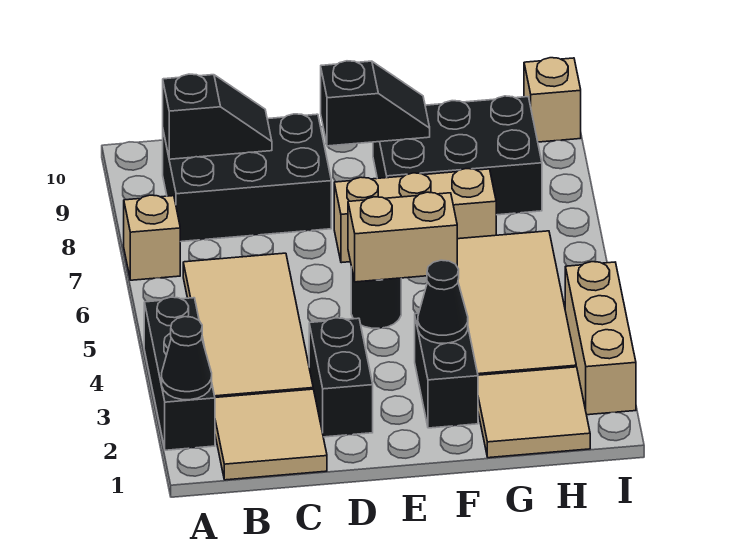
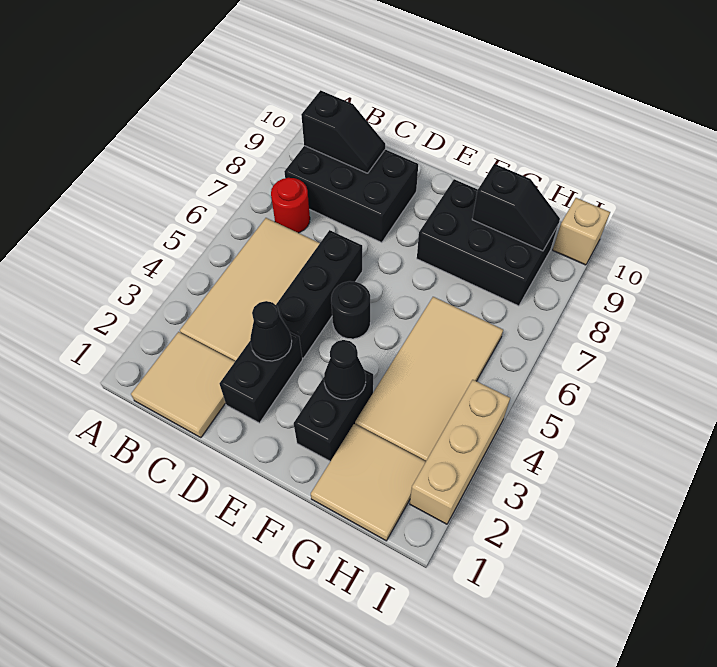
black 1x3 brick [144,297,215,450] -> black 1x3 brick moved to [276,230,362,358]
black 1x1 cone [162,317,212,400] -> black 1x1 cone moved to [250,301,292,361]
tan 1x1 brick [124,195,180,280] -> none
none -> red 1x1 round brick [271,178,310,233]
tan 1x2 brick [348,192,457,282] -> none
tan 1x3 brick [334,169,496,263] -> none
black 1x2 slope [321,61,430,146] -> black 1x2 slope moved to [472,164,560,251]

